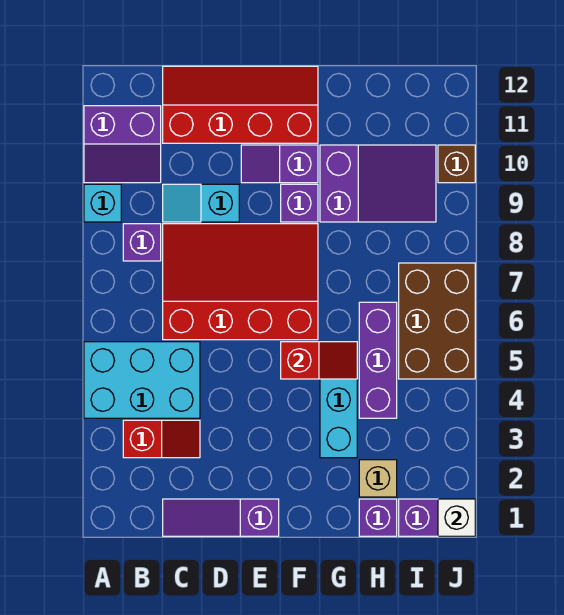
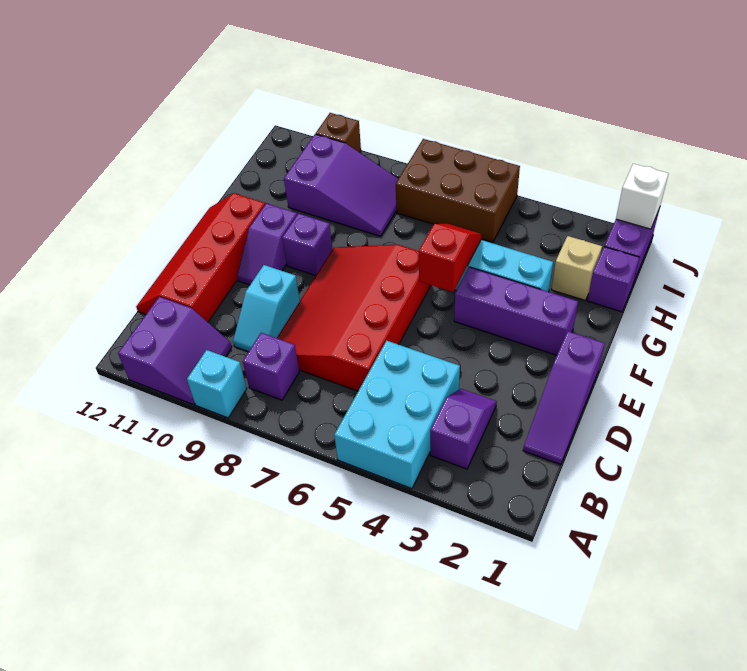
red 1x2 slope [123,420,200,458] -> purple 1x2 slope [430,389,497,469]
purple 2x3 slope [320,145,436,222] -> purple 2x3 slope turned to [284,134,398,236]
purple 1x3 brick [359,302,397,418] -> purple 1x3 brick moved to [454,267,578,355]

